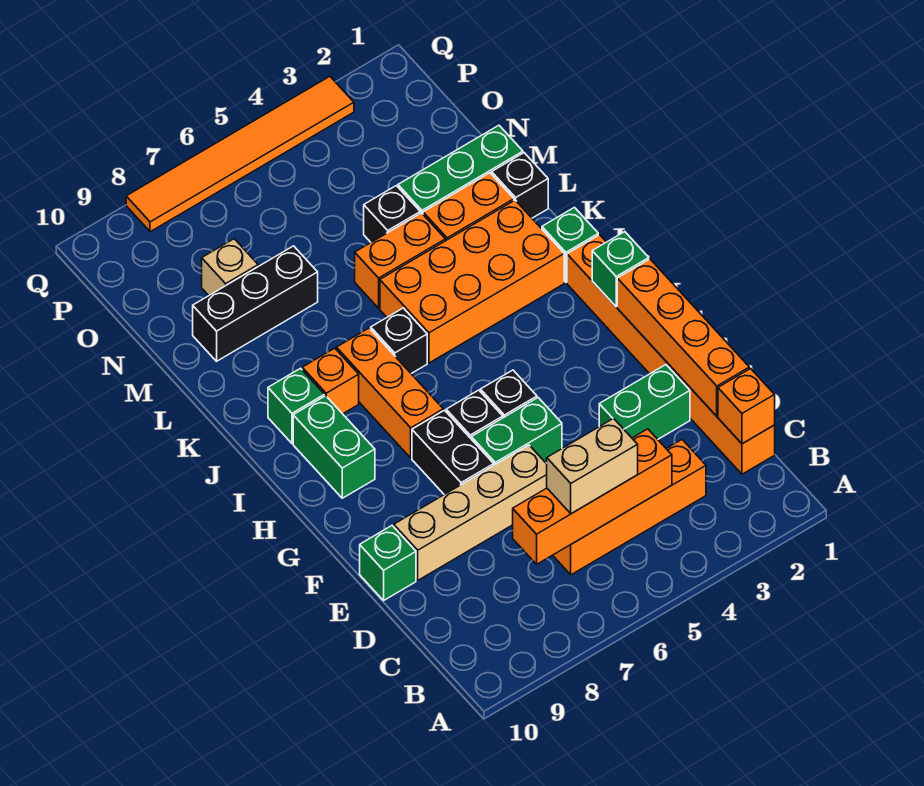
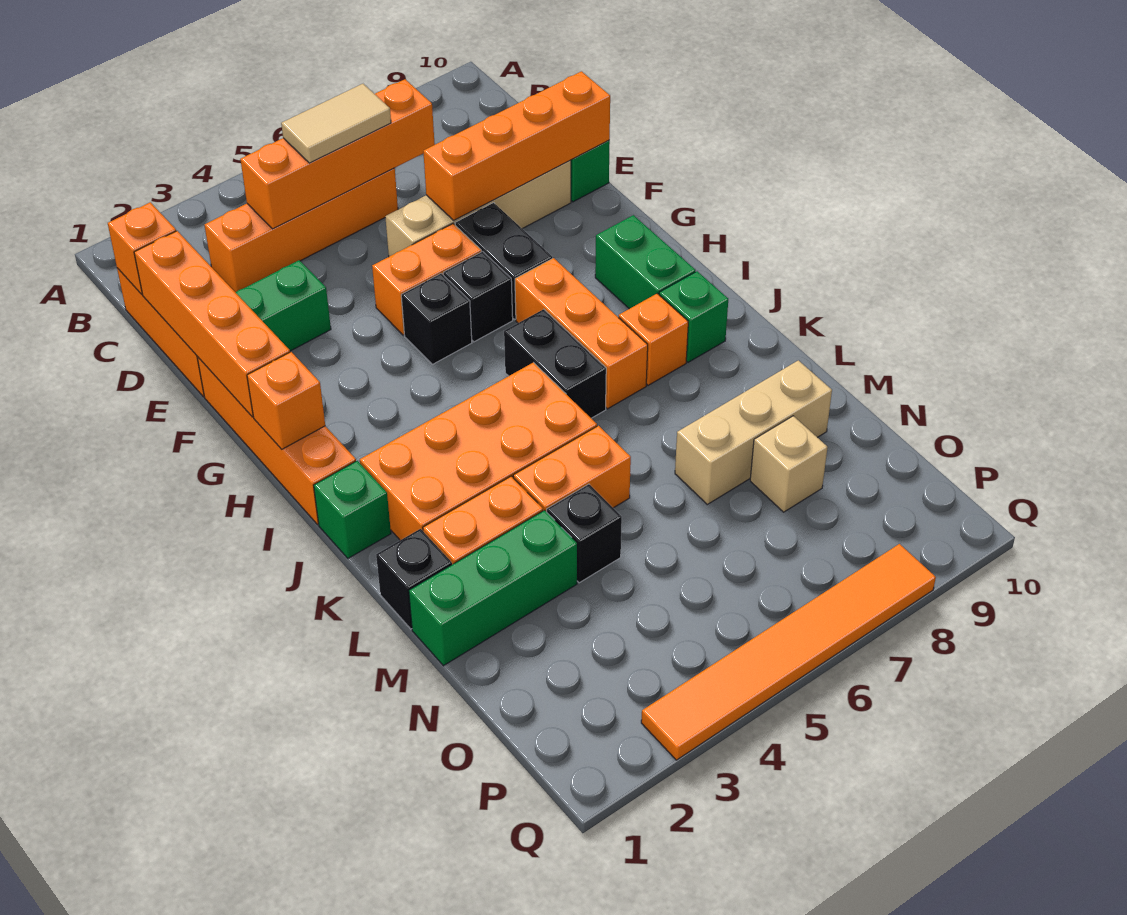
tan 1x2 brick [547,418,638,514] -> tan 1x2 tile [281,84,391,163]
none -> orange 1x4 brick [423,71,610,220]
green 1x2 brick [471,398,562,465] -> orange 1x2 brick [372,224,481,335]
green 1x1 brick [592,232,649,307] -> orange 1x1 brick [247,352,325,449]
black 1x1 brick [371,308,427,374] -> black 1x2 brick [504,309,606,418]
black 1x3 brick [193,246,318,361] -> tan 1x3 brick [675,360,832,504]

